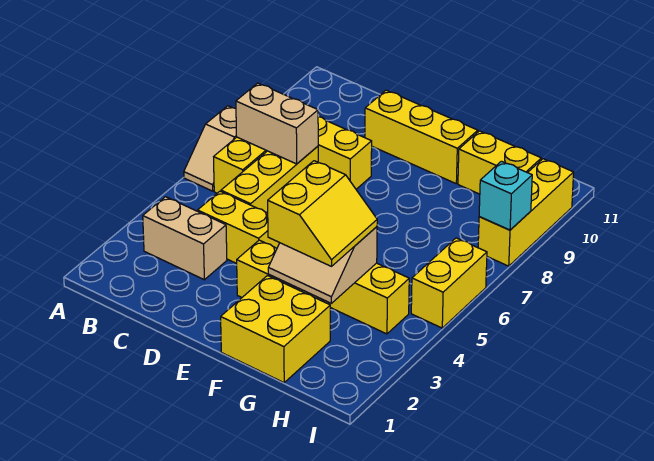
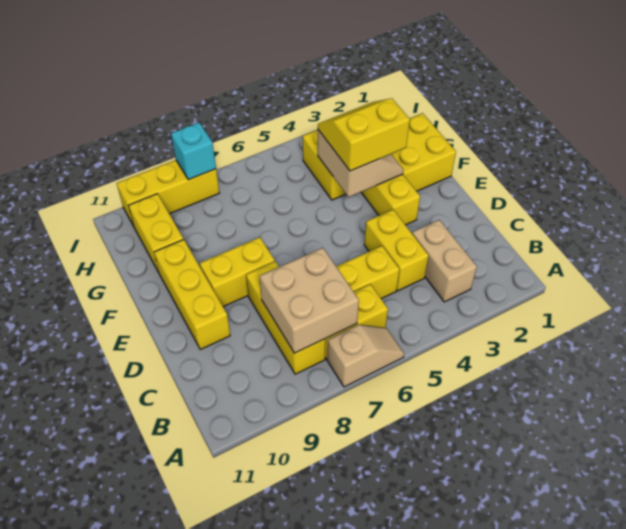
tan 1x2 brick [236,83,318,164] -> tan 2x2 brick [260,248,359,353]
yellow 1x2 brick [411,238,487,328] -> yellow 1x2 brick moved to [200,237,275,307]

